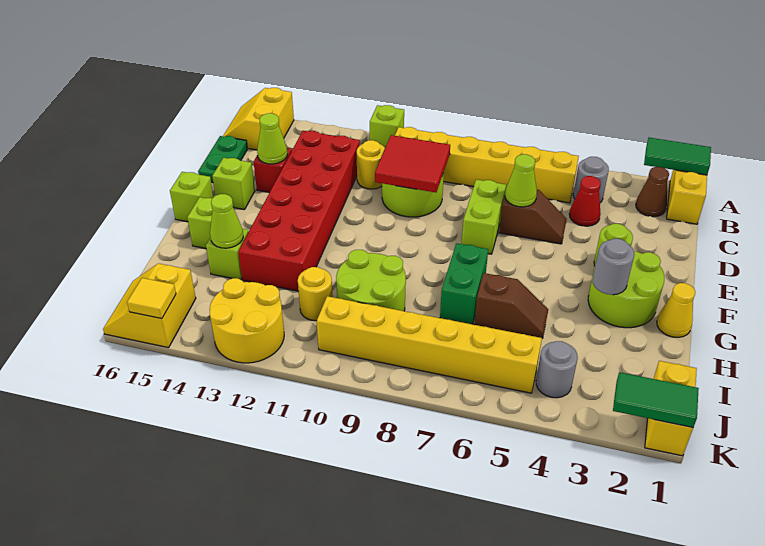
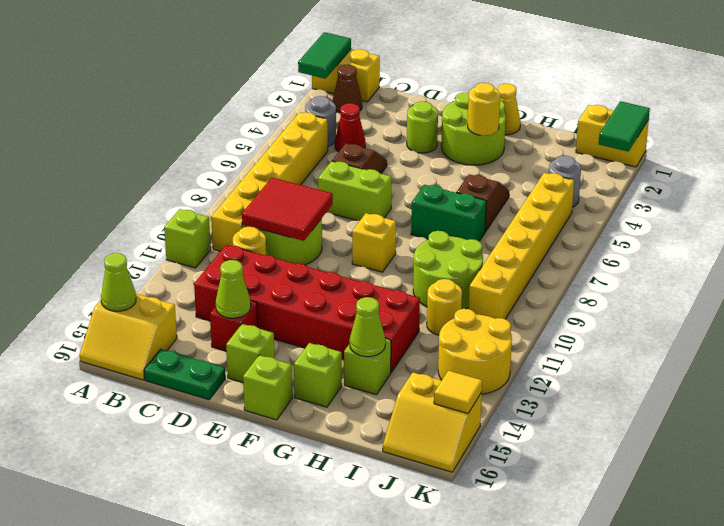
lime 1x1 cone [505,154,537,207] -> lime 1x1 cone moved to [101,253,136,311]
none -> yellow 1x1 brick [352,213,396,272]
grey 1x1 round brick [593,239,635,295] -> yellow 1x1 round brick [468,83,500,136]

